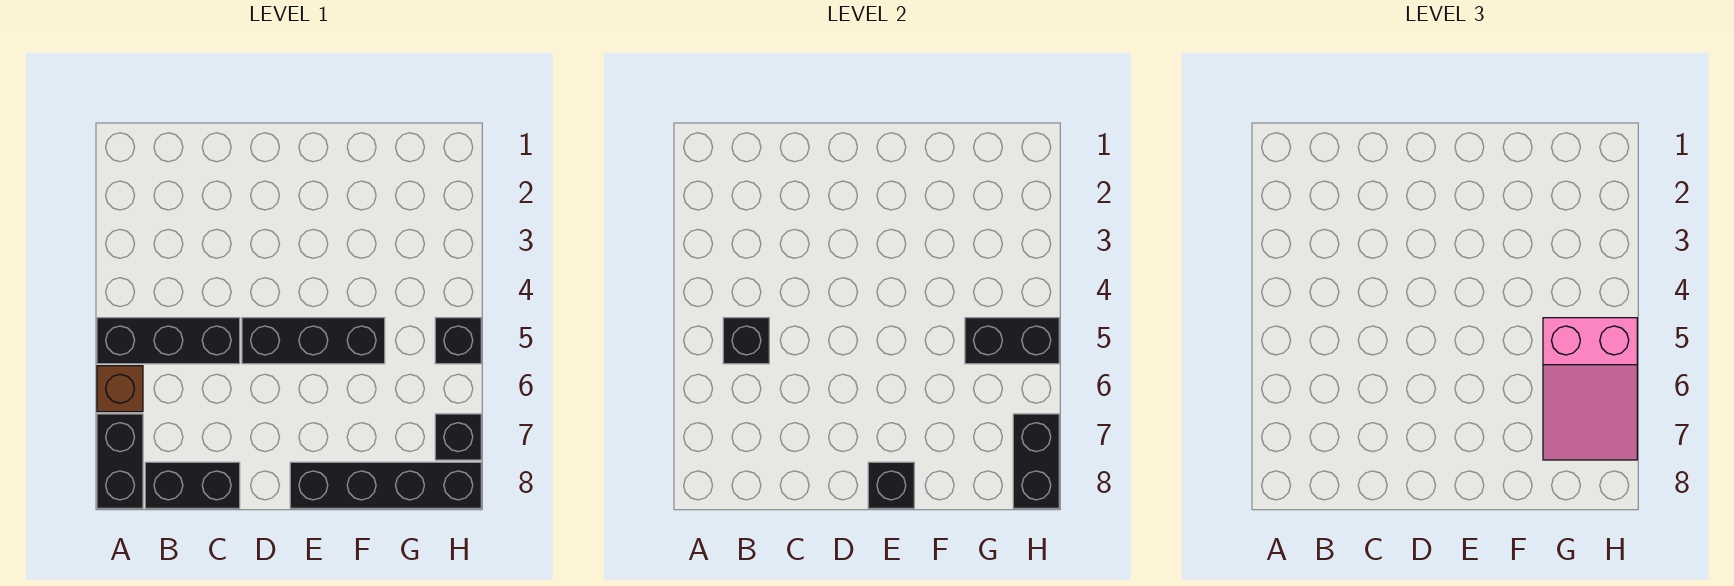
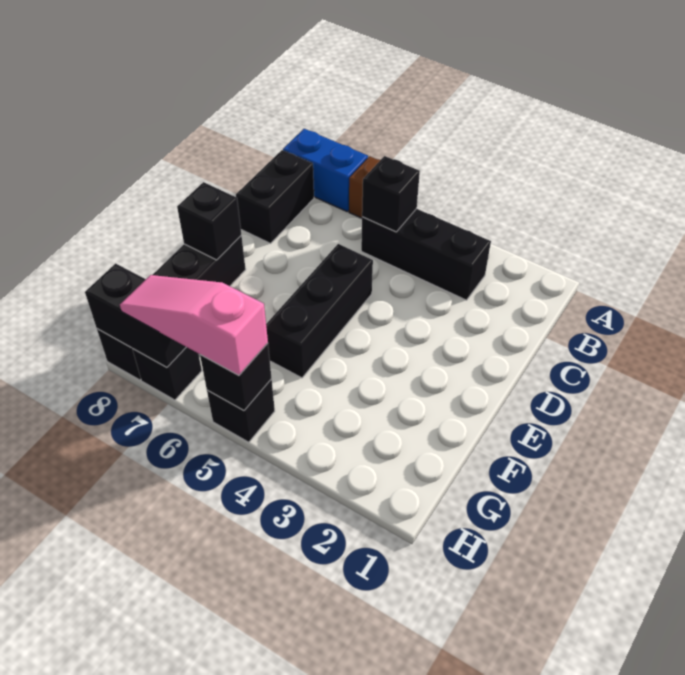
black 1x3 brick [97,318,240,364] -> black 1x3 brick turned to [361,209,491,300]
black 1x2 brick [97,414,143,508] -> blue 1x2 brick [283,129,368,211]
black 1x2 brick [965,318,1059,364] -> black 1x1 brick [200,343,272,411]
pink 2x3 slope [1543,318,1637,460] -> pink 1x3 slope [120,275,268,376]

